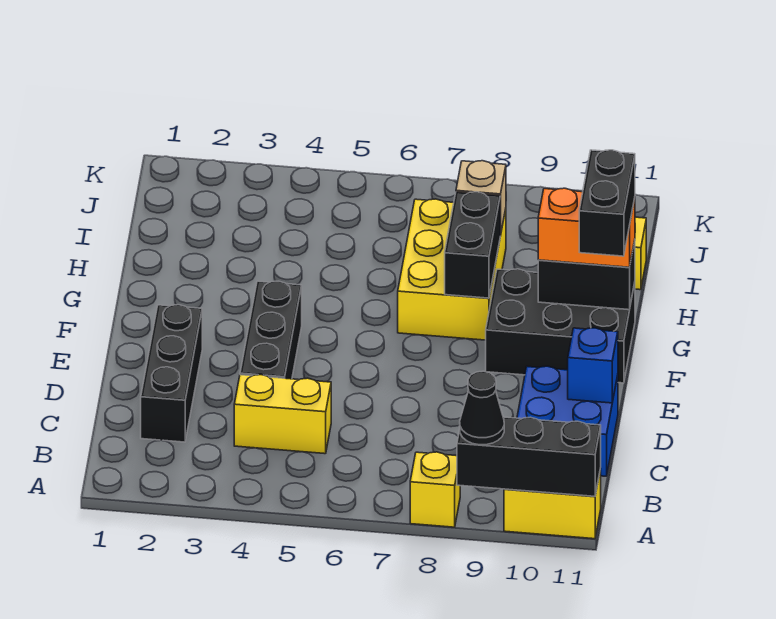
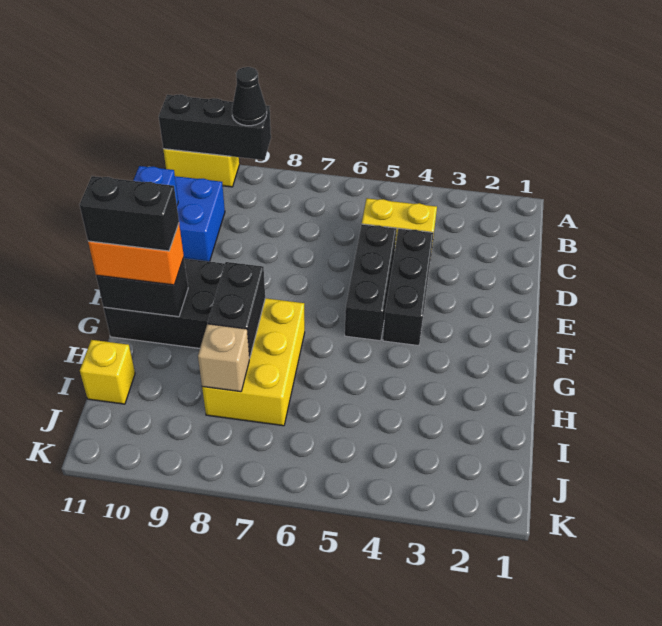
yellow 1x1 brick [410,452,460,527] -> none
black 1x3 brick [141,305,202,442] -> black 1x3 brick moved to [345,224,397,341]
black 1x2 brick [579,150,635,256] -> black 1x2 brick turned to [80,176,179,251]

